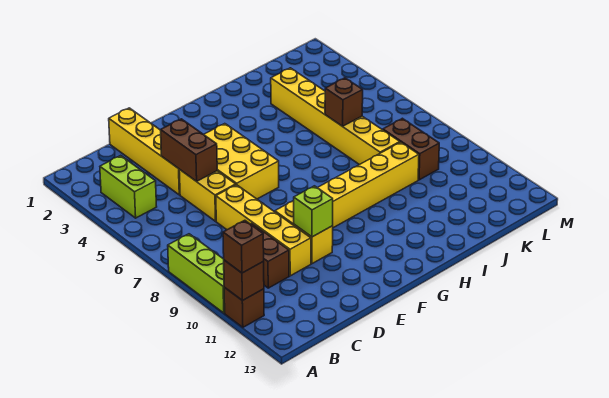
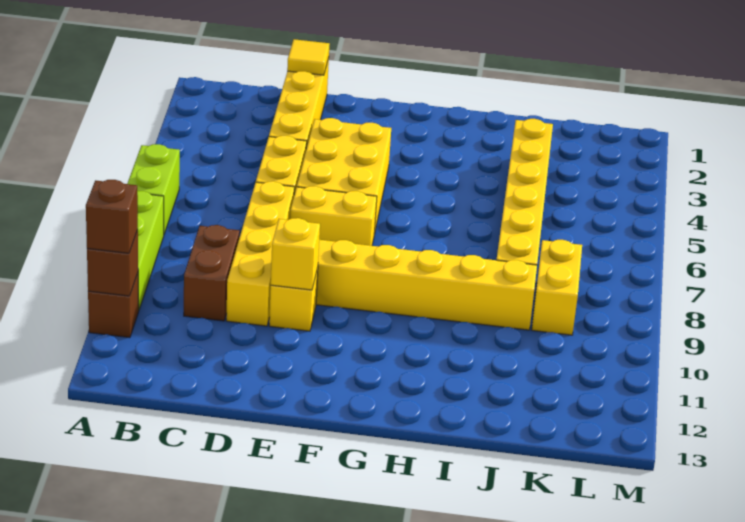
lime 1x2 brick [100,156,157,218] -> lime 1x2 brick moved to [127,144,180,234]
none -> yellow 1x1 tile [287,39,329,75]
brown 1x2 brick [161,119,217,181] -> none
none -> yellow 1x2 brick [290,186,377,246]
lime 1x1 brick [294,186,333,237] -> yellow 1x1 brick [271,218,320,290]
brown 1x1 brick [325,78,363,126] -> none
brown 1x2 brick [383,118,439,180] -> yellow 1x2 brick [532,240,582,335]

